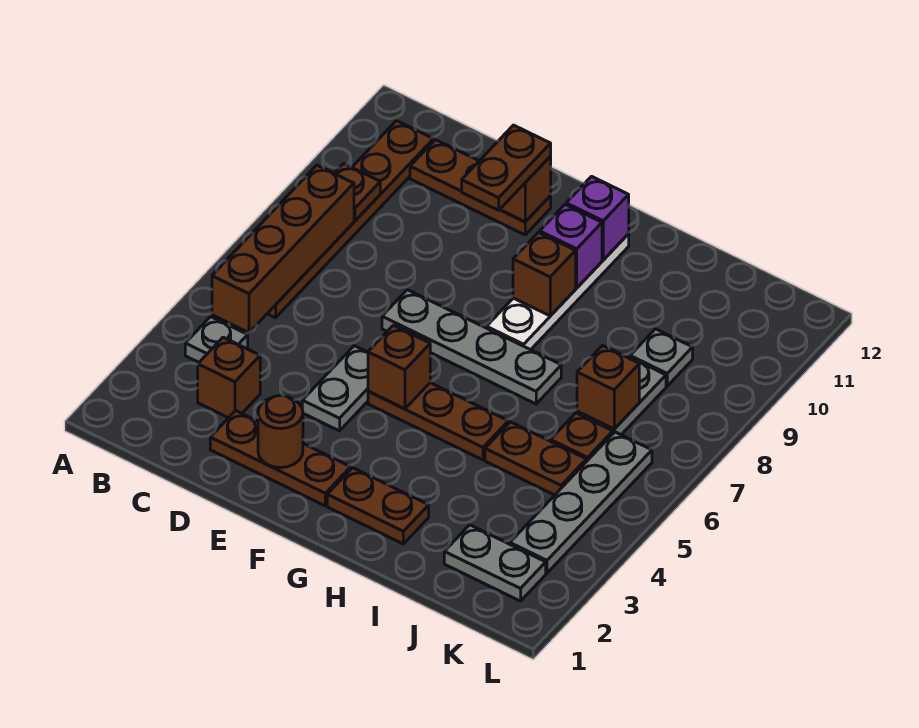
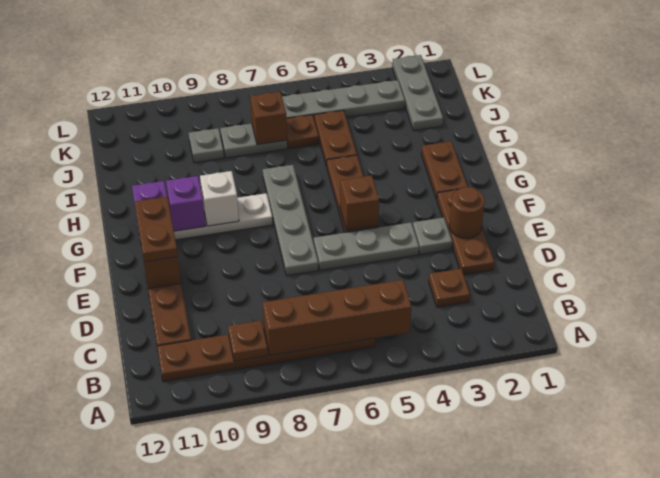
grey 1x1 plate [185,317,248,362] -> grey 1x1 plate moved to [413,217,452,255]
brown 1x1 brick [198,337,260,418] -> brown 1x1 plate [429,269,470,307]
grey 1x2 plate [302,346,368,431] -> grey 1x3 plate [314,223,419,270]
brown 1x2 plate [462,125,551,210] -> brown 1x2 plate turned to [134,197,178,262]
brown 1x1 brick [513,232,576,316] -> white 1x1 brick [200,171,239,226]
grey 1x2 plate [444,525,546,601] -> grey 1x3 plate [392,55,443,131]

